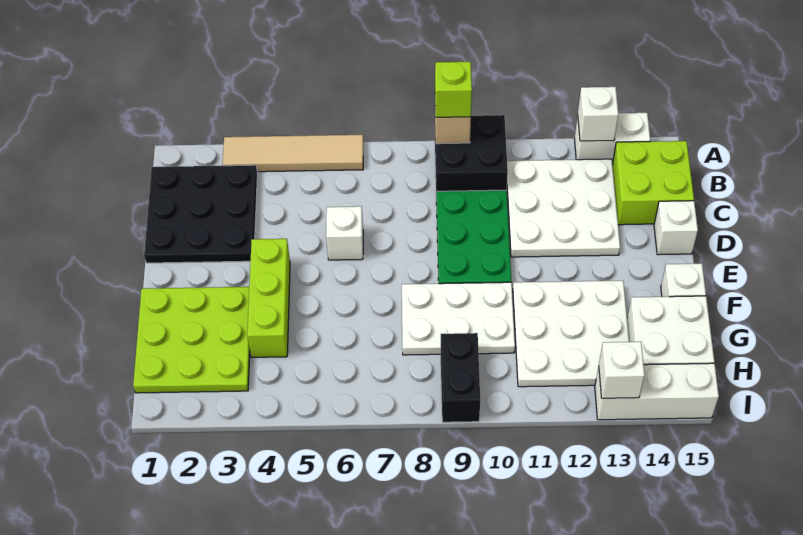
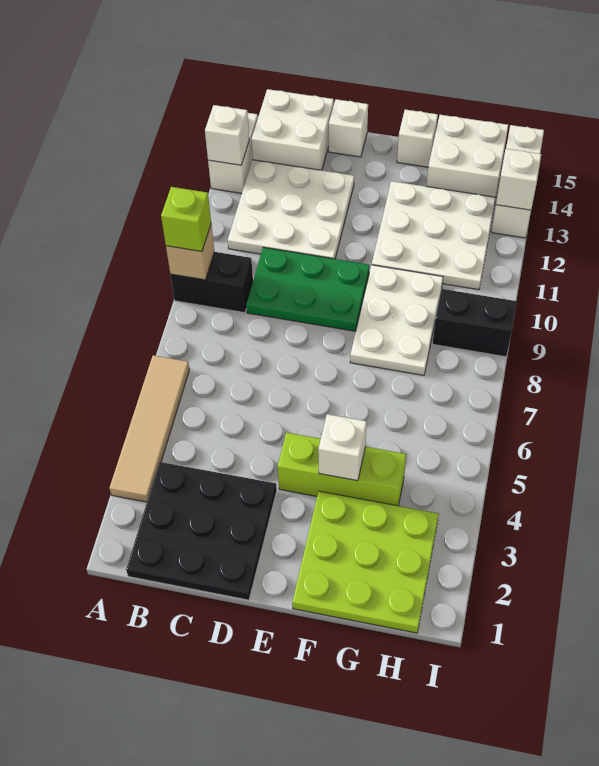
black 2x2 brick [435,115,508,191] -> black 1x2 brick [170,252,253,313]
lime 2x2 brick [612,141,694,225] -> white 2x2 brick [252,89,334,170]
white 1x1 brick [326,206,363,260] -> white 1x1 brick moved to [318,414,367,481]

